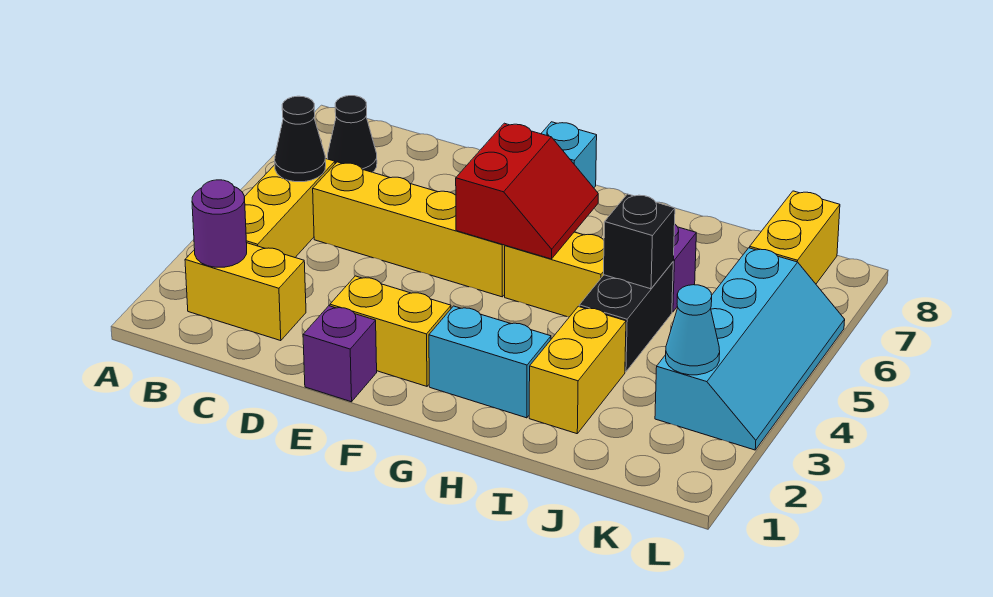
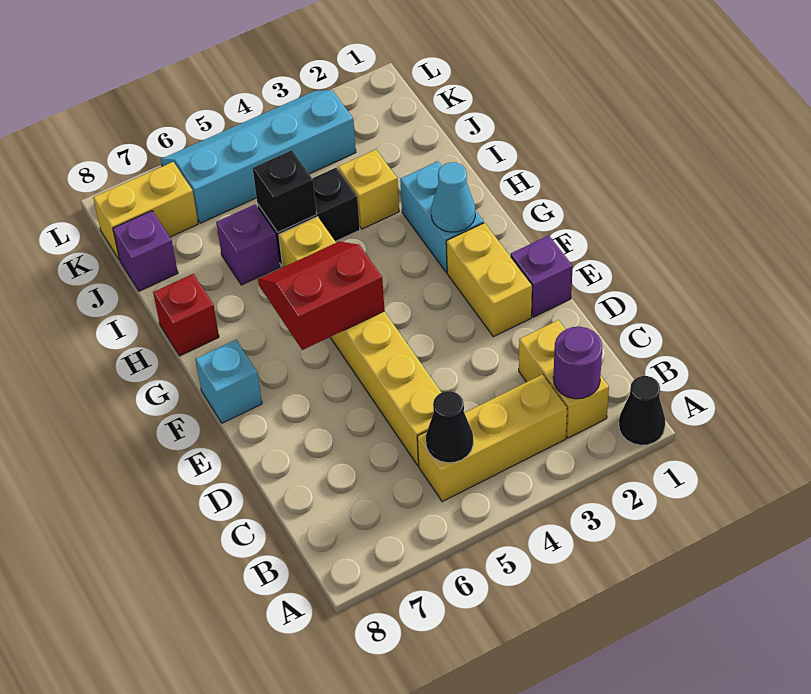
black 1x1 cone [327,96,377,172] -> black 1x1 cone moved to [619,376,665,445]
none -> red 1x1 brick [153,274,219,356]
yellow 1x2 brick [529,306,626,434] -> yellow 1x1 brick [338,150,399,229]
none -> purple 1x1 brick [113,211,178,291]
cyan 1x1 cone [666,285,720,375] -> cyan 1x1 cone moved to [431,162,475,232]

